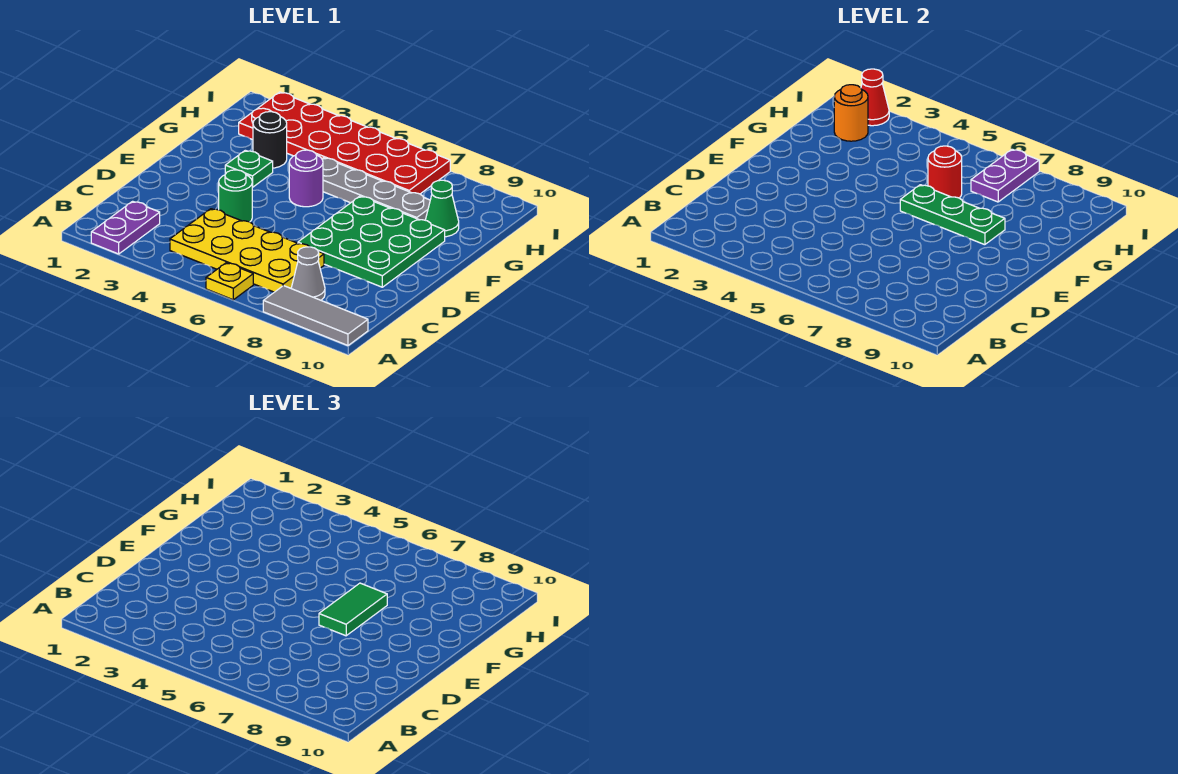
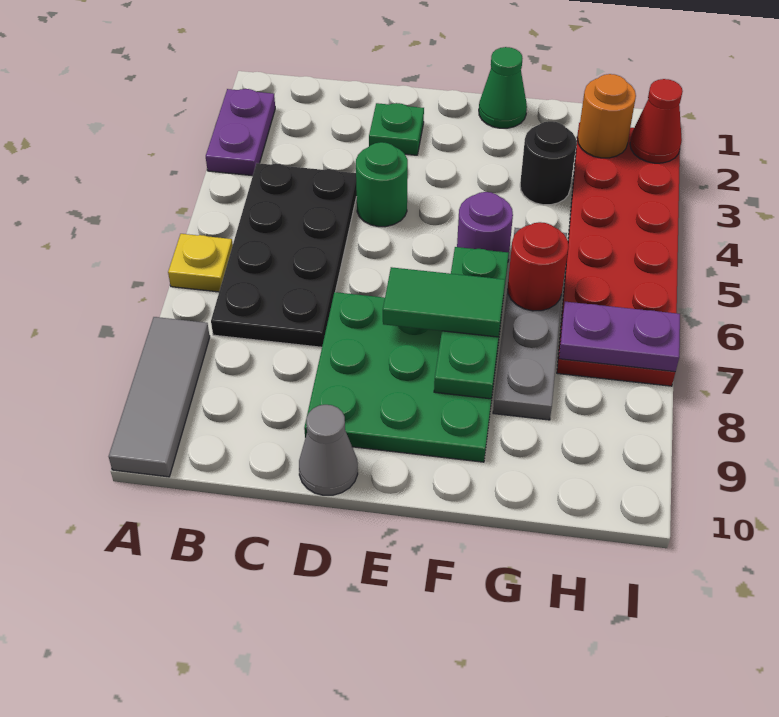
purple 1x2 plate [91,201,160,254] -> purple 1x2 plate turned to [206,89,275,176]
yellow 2x4 plate [170,209,324,292] -> black 2x4 plate [211,163,357,347]
grey 1x1 cone [291,247,325,300] -> grey 1x1 cone moved to [299,405,358,495]
green 1x1 plate [225,150,273,187] -> green 1x1 plate moved to [369,103,424,155]
green 1x1 cone [426,180,459,237] -> green 1x1 cone moved to [479,47,527,128]

